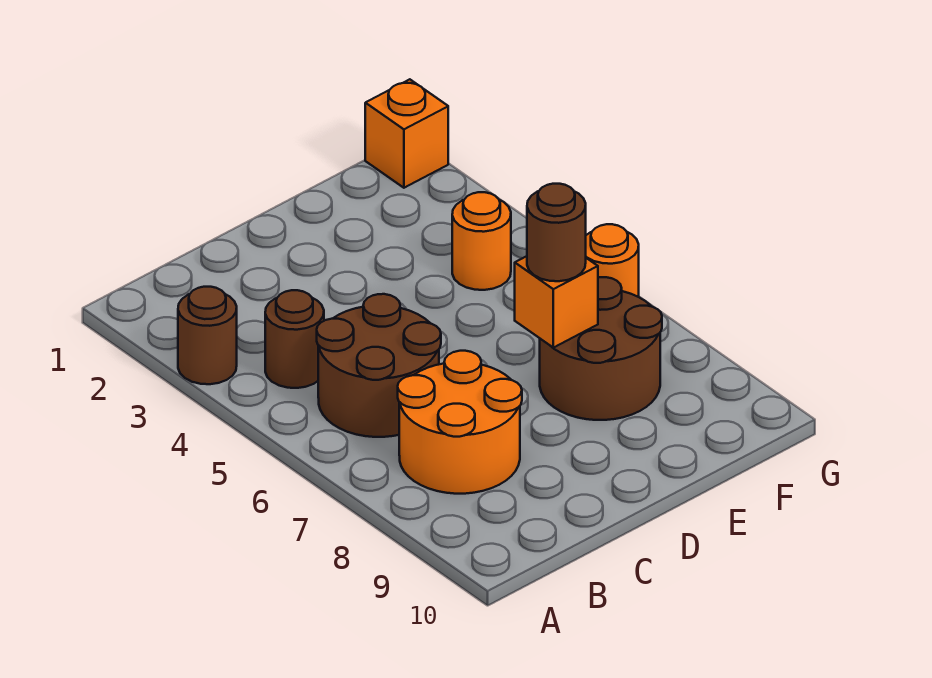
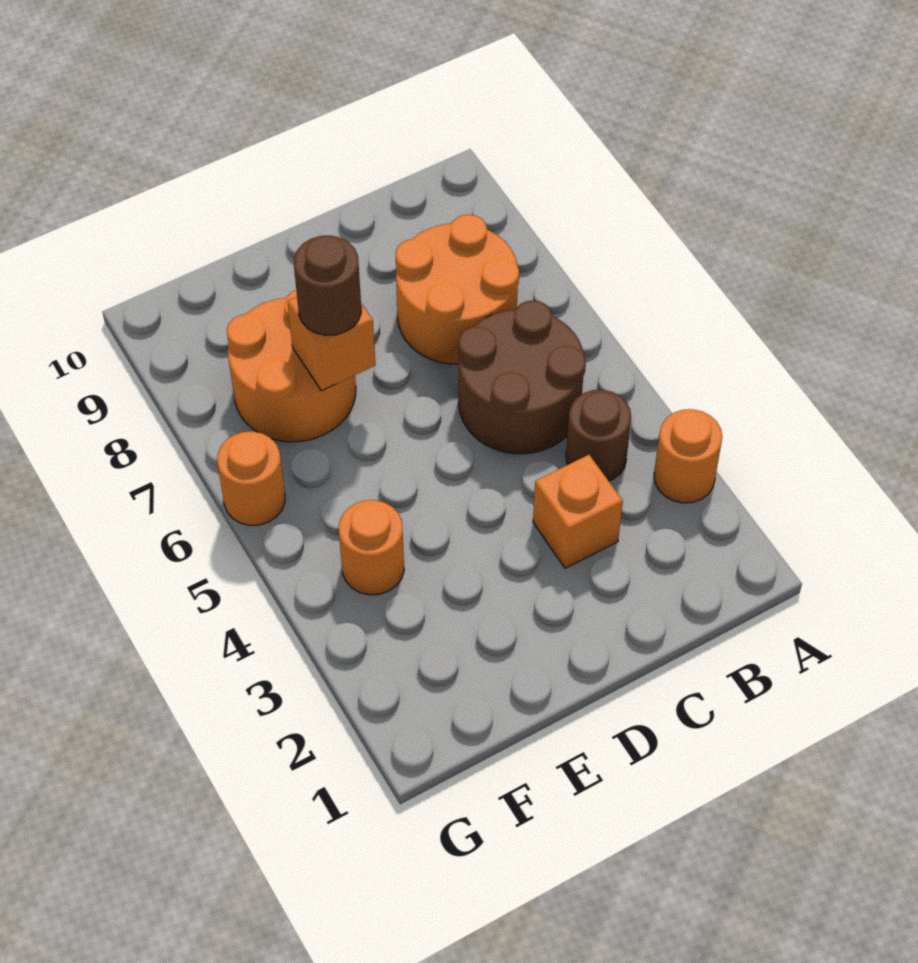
brown 1x1 round brick [178,287,237,384] -> orange 1x1 round brick [654,409,722,503]
brown 2x2 round brick [540,277,662,420] -> orange 2x2 round brick [227,290,356,442]
orange 1x1 brick [365,79,448,188] -> orange 1x1 brick moved to [533,455,623,568]

